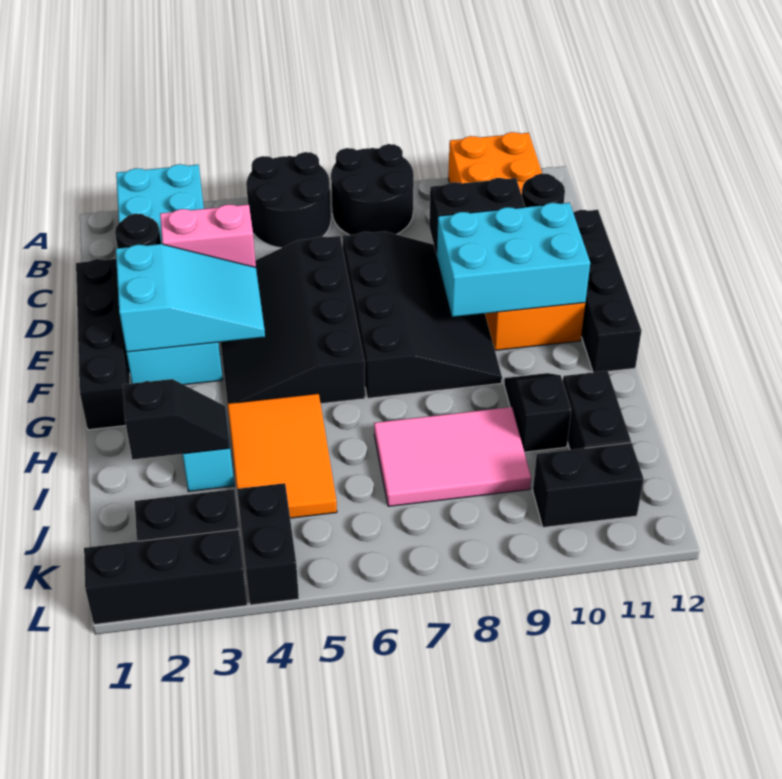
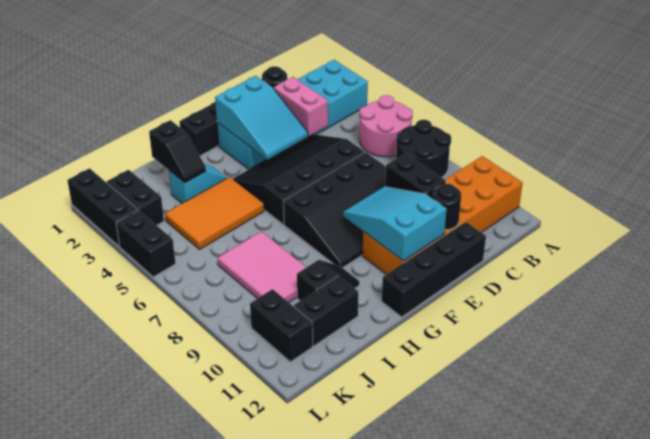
black 2x2 round brick [246,152,331,248] -> pink 2x2 round brick [360,95,413,157]
cyan 2x3 brick [437,203,590,317] -> cyan 2x3 slope [343,187,447,261]
black 1x2 brick [237,483,299,605] -> black 1x2 brick turned to [116,210,175,277]

